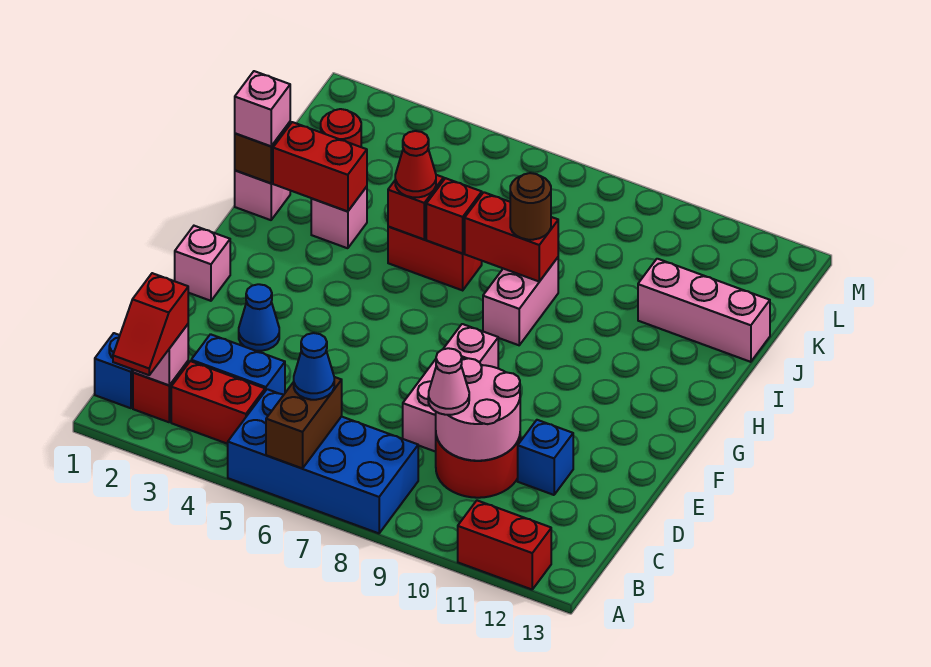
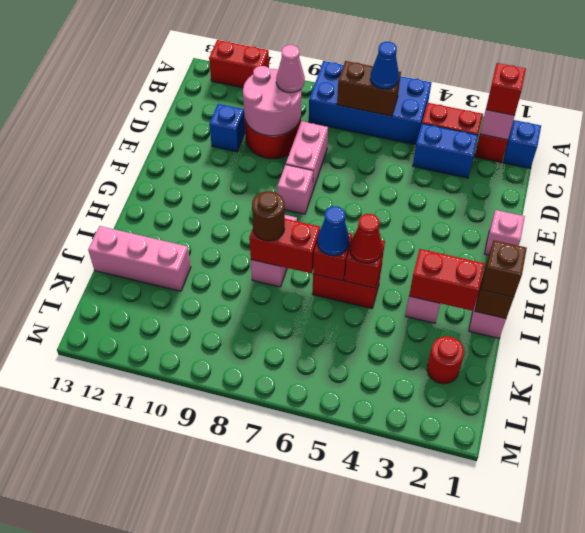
brown 1x2 brick [266,377,342,468] -> brown 1x2 brick turned to [337,61,401,116]
blue 1x1 cone [239,284,279,351] -> blue 1x1 cone moved to [317,206,350,256]
pink 1x1 brick [235,71,290,146] -> brown 1x1 brick [481,240,527,297]

